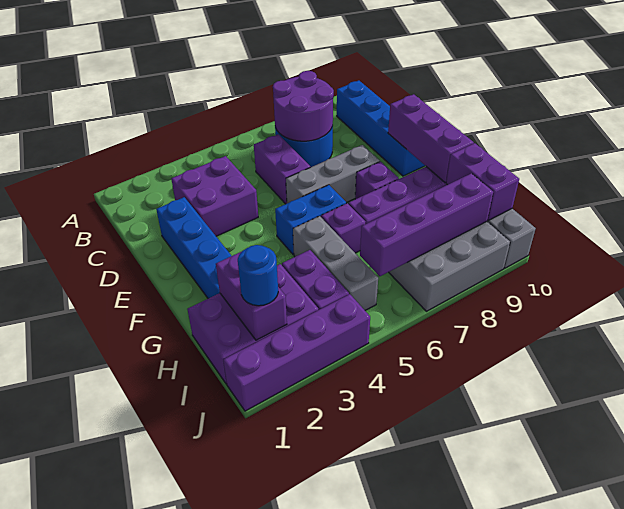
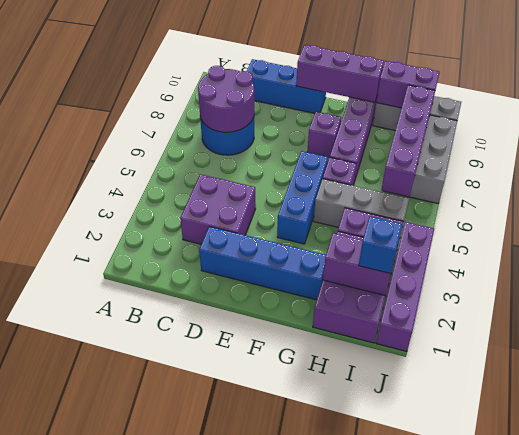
blue 1x4 brick [337,81,425,176] -> blue 1x3 brick [247,59,326,113]
purple 1x2 brick [254,134,310,204] -> none
grey 1x3 brick [286,145,380,203] -> none
blue 1x2 brick [275,185,346,255] -> blue 1x3 brick [277,151,328,244]
blue 1x1 round brick [238,245,278,306] -> blue 1x1 brick [359,216,402,273]

